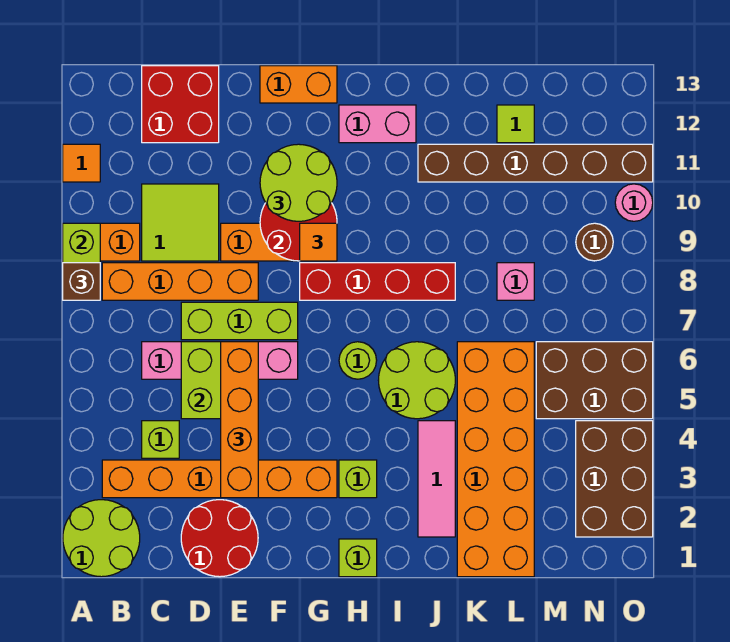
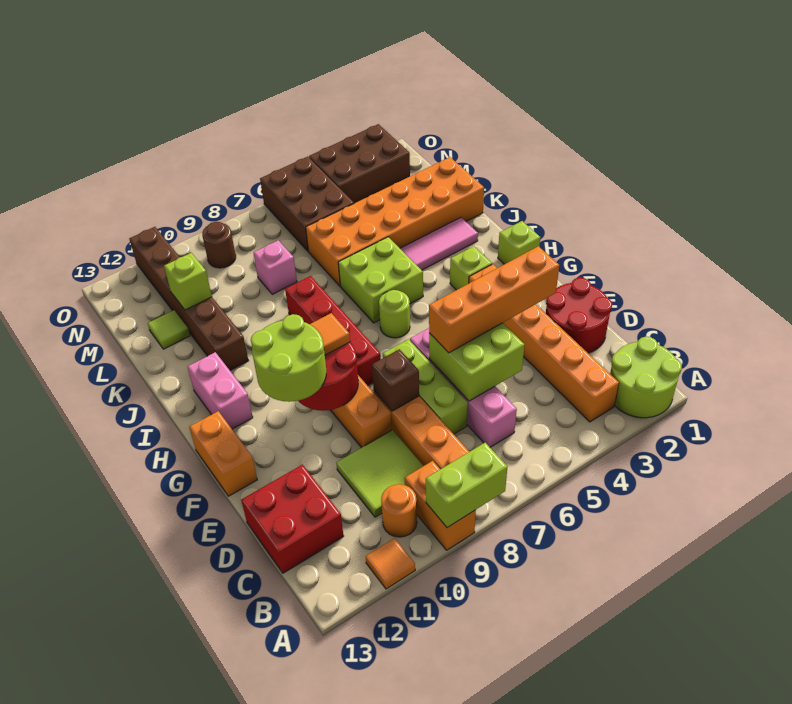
brown 1x1 brick [63,263,100,300] -> brown 1x1 brick moved to [372,349,419,411]
none -> orange 1x1 round brick [381,484,417,537]
lime 1x1 brick [142,421,179,458] -> lime 1x1 brick moved to [164,253,212,310]
lime 2x2 round brick [378,342,455,419] -> lime 2x2 brick [338,237,423,323]
pink 1x1 round brick [615,184,653,221] -> none

